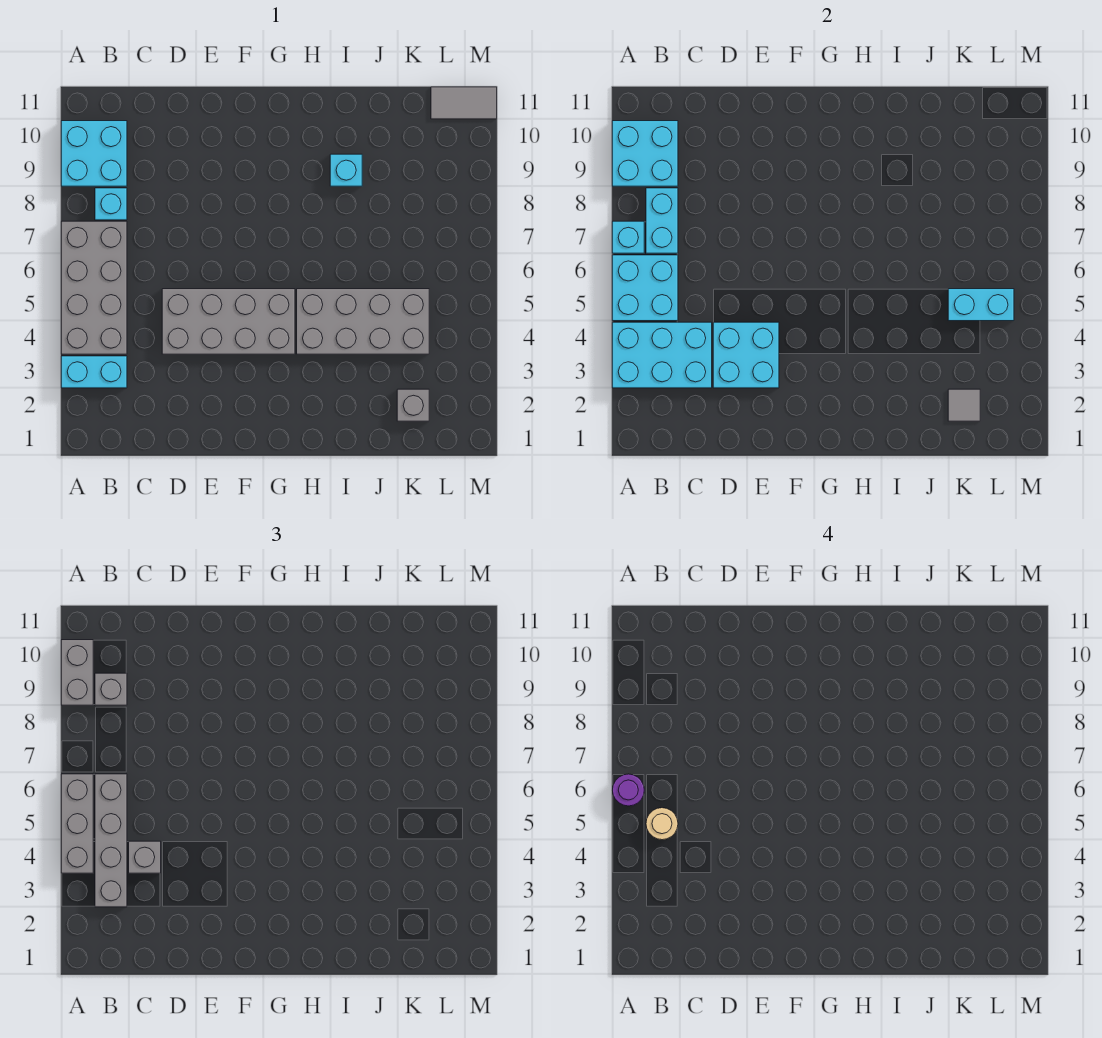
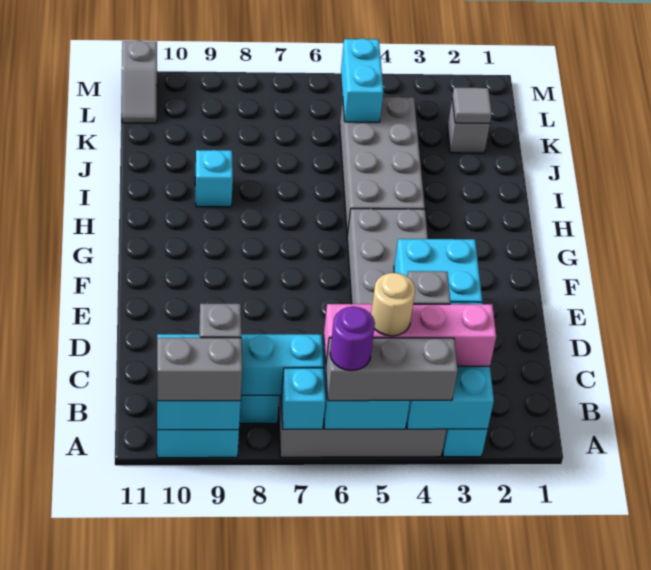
grey 1x4 brick [95,774,127,907] -> pink 1x4 brick [324,304,496,366]
grey 1x2 tile [431,87,497,119] -> grey 1x2 slope [122,41,157,123]

